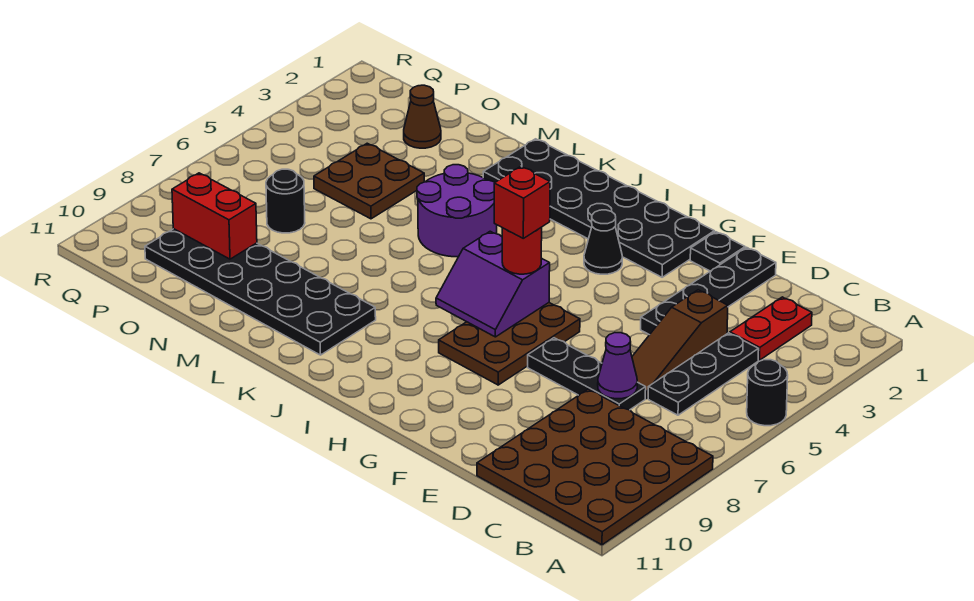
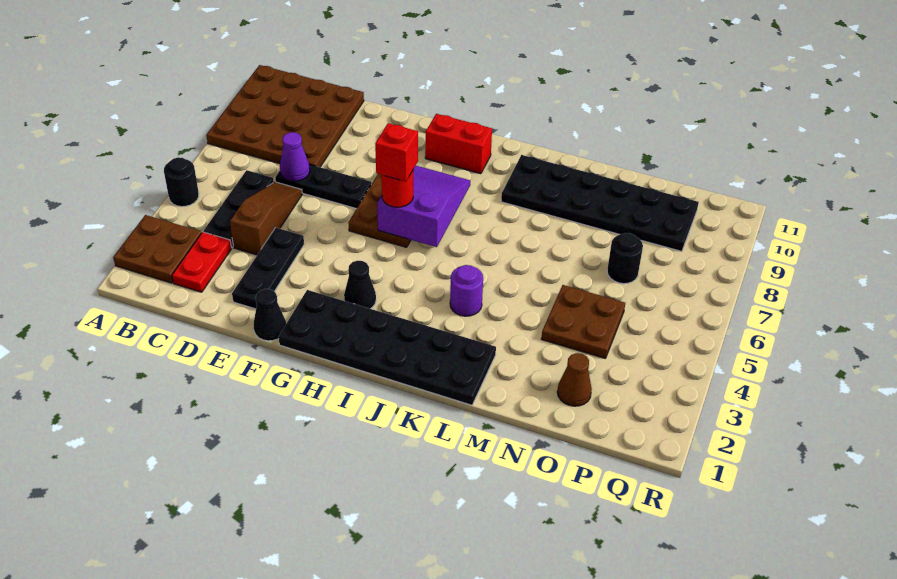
none -> brown 2x2 plate [113,215,201,283]
black 1x4 plate [641,247,776,335] -> black 1x3 plate [232,228,304,309]
black 1x1 plate [690,232,745,271] -> black 1x1 cone [254,289,286,341]
purple 2x2 slope [436,231,550,337] -> purple 2x3 slope [377,166,470,247]
purple 2x2 round brick [417,165,497,257] -> purple 1x1 round brick [450,265,483,316]
red 1x2 brick [172,173,257,259] -> red 1x2 brick moved to [425,114,492,174]

